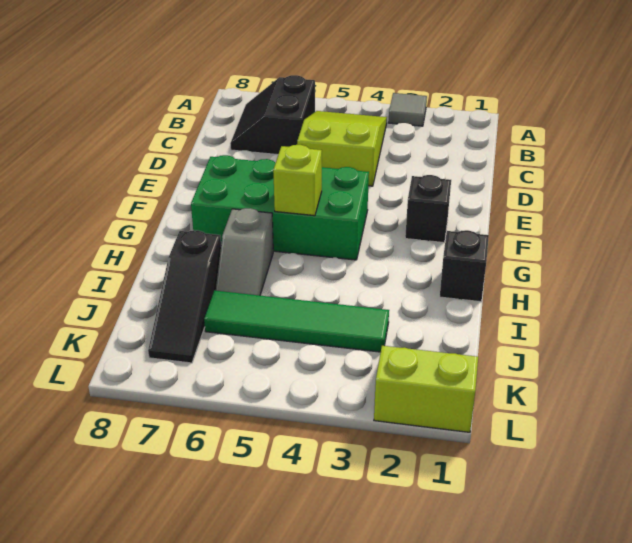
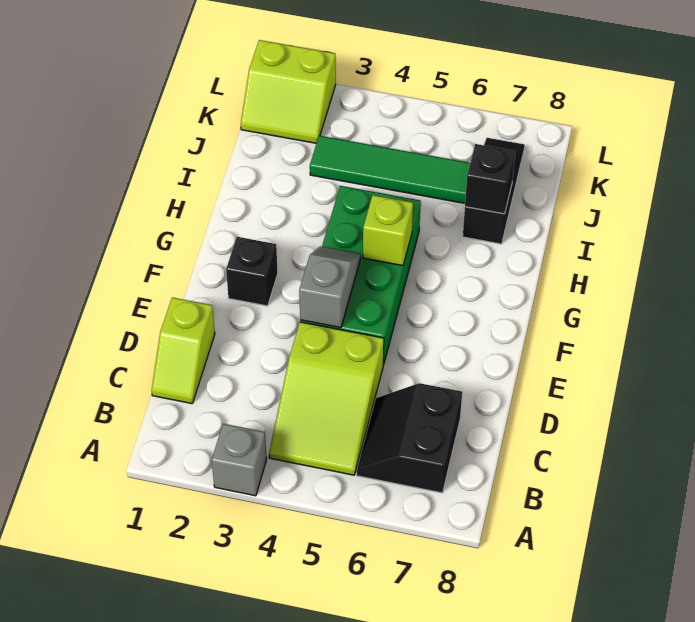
grey 1x1 tile [389,93,427,126] -> grey 1x1 brick [212,424,267,496]
black 2x2 slope [230,75,315,154] -> black 2x2 slope turned to [357,383,462,493]
none -> lime 1x2 slope [152,297,215,404]
green 2x4 brick [191,155,369,260] -> green 2x4 brick turned to [300,186,421,365]
black 1x1 brick [440,230,489,302] -> black 1x1 brick moved to [465,144,515,214]
grey 1x2 slope [216,208,273,295] -> grey 1x2 slope moved to [299,246,360,328]

